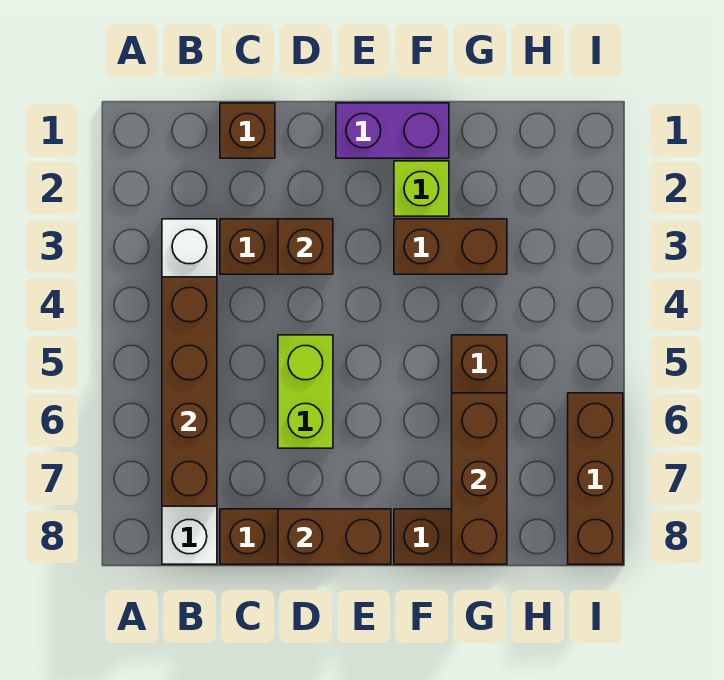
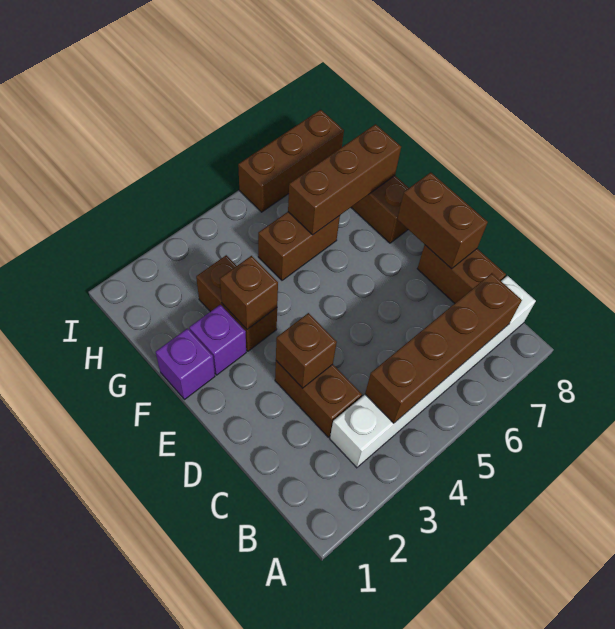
brown 1x1 brick [220,103,275,158] -> brown 1x1 brick moved to [220,256,278,330]
lime 1x2 brick [278,335,333,448] -> none
purple 1x2 brick [336,103,449,158] -> purple 1x1 brick [156,329,215,400]
lime 1x1 brick [394,161,449,216] -> purple 1x1 brick [189,305,246,375]

